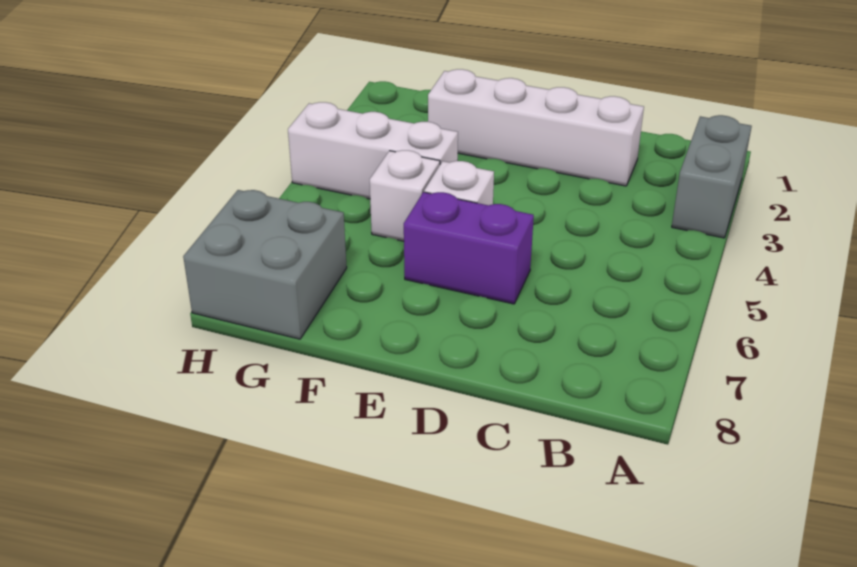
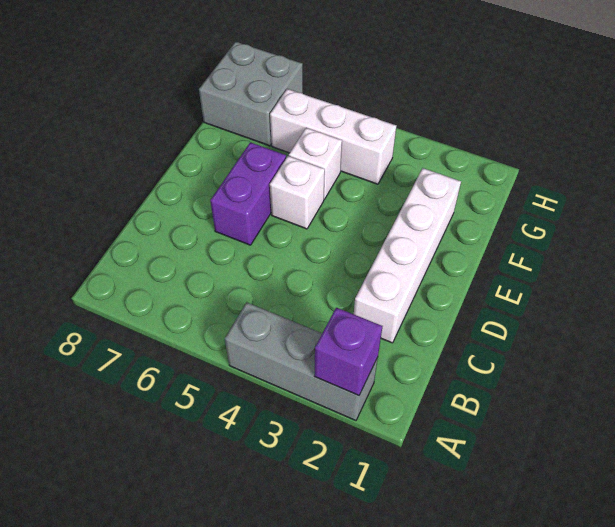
grey 1x2 brick [672,115,752,238] -> grey 1x3 brick [225,303,378,421]
none -> purple 1x1 brick [314,308,382,395]
white 1x3 brick [288,102,458,199] -> white 1x3 brick turned to [270,89,396,184]

